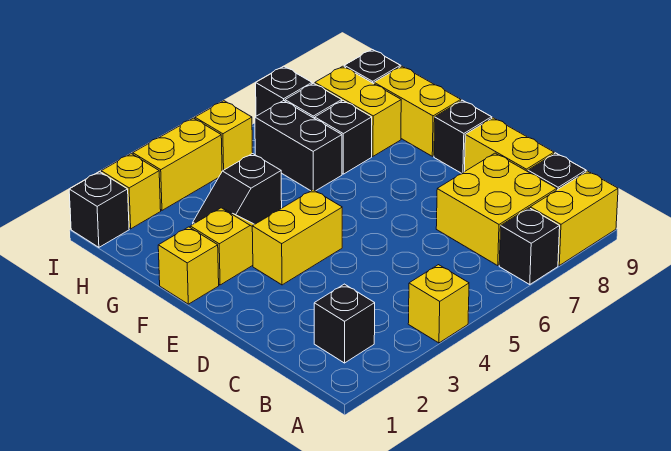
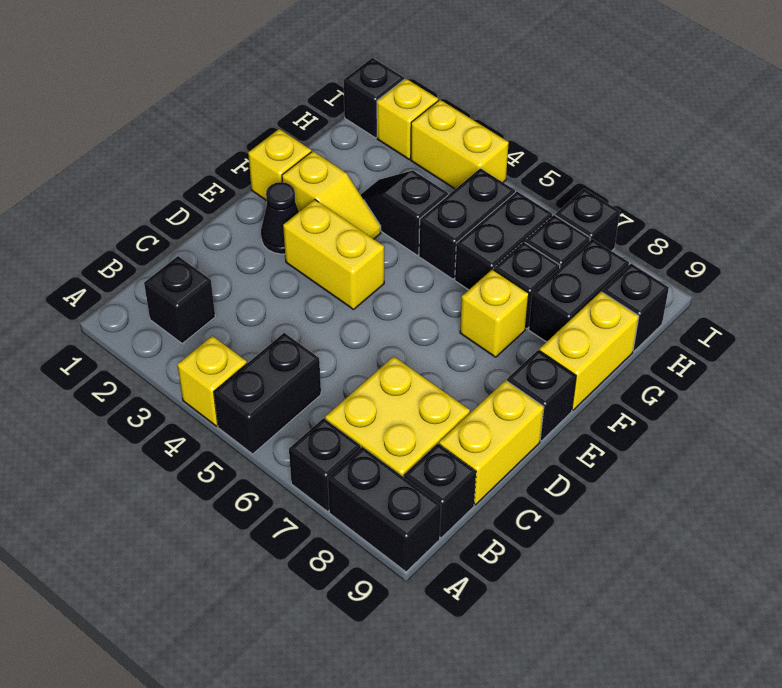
none -> black 1x2 brick [214,333,321,454]
yellow 1x2 brick [530,171,618,265] -> black 1x2 brick [328,447,441,572]
none -> black 1x1 cone [261,182,299,254]
none -> black 1x2 brick [419,168,515,279]
yellow 1x2 brick [315,66,401,156] -> black 1x2 brick [529,239,629,342]
yellow 1x1 brick [195,101,253,171] -> yellow 1x1 brick moved to [460,269,529,357]

